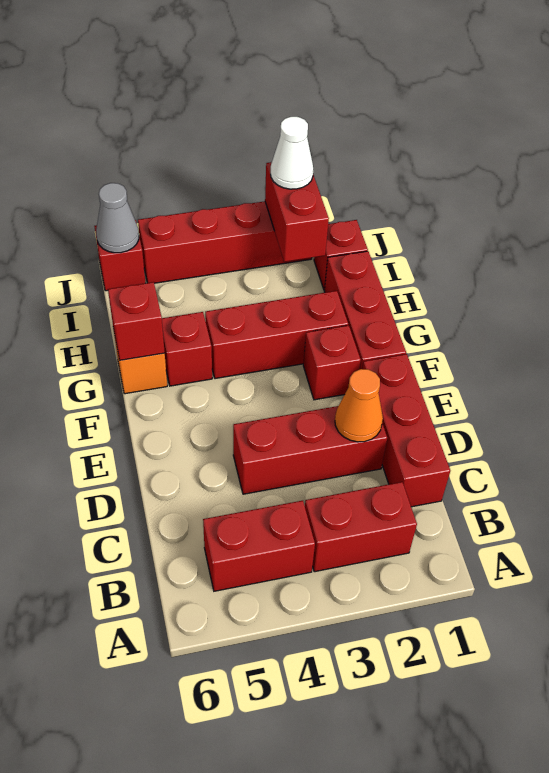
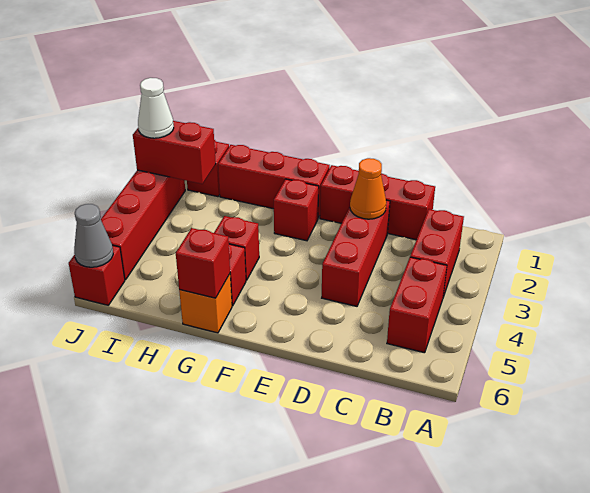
red 1x3 brick [205,291,348,379] -> red 1x1 brick [214,216,259,280]

